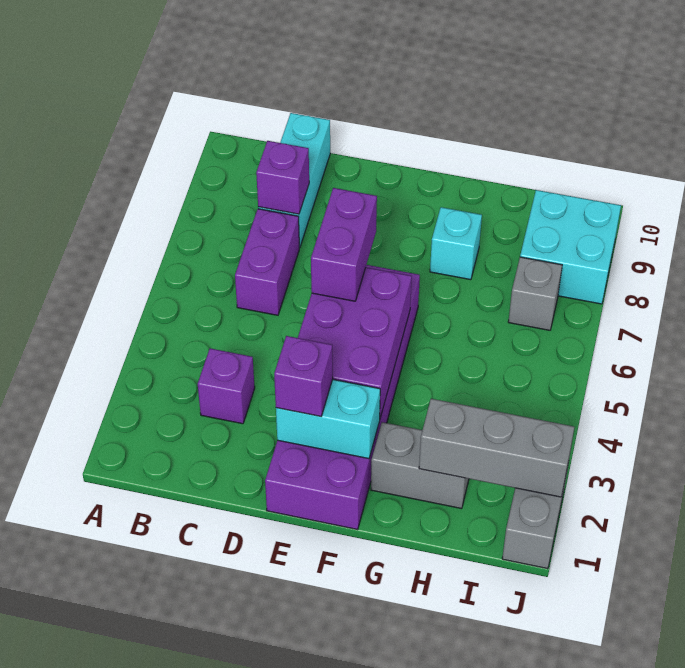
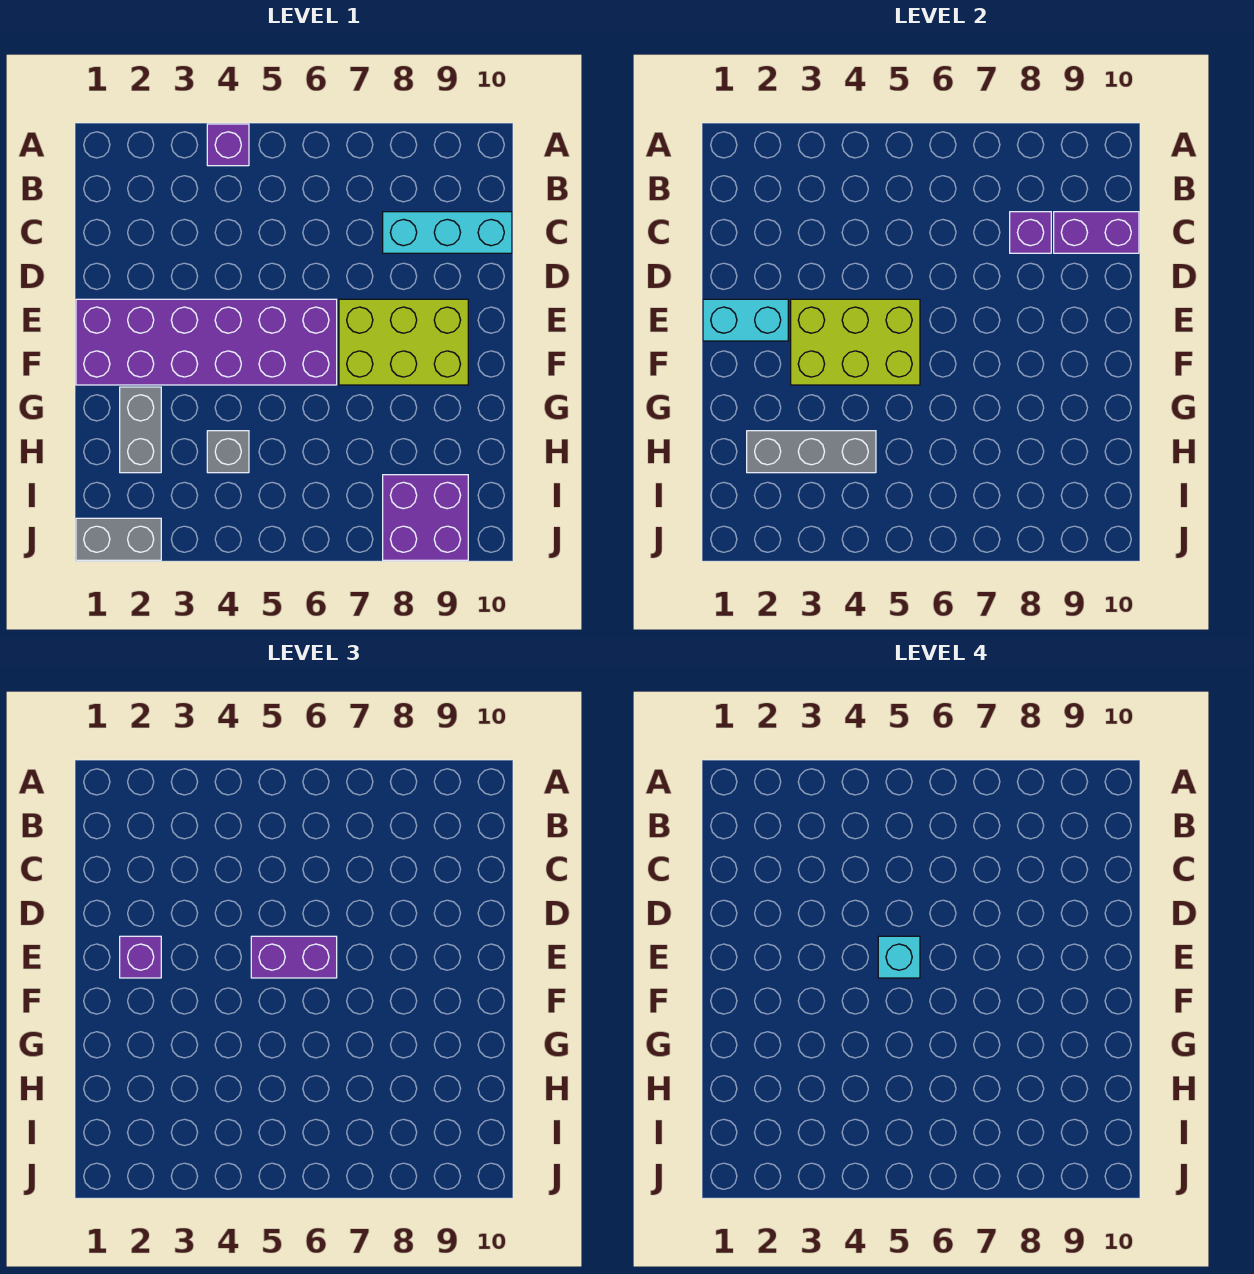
purple 1x1 brick [198,348,255,424] -> purple 1x1 brick moved to [207,124,249,166]
purple 1x2 brick [235,209,299,315] -> purple 1x2 brick moved to [1054,212,1139,253]
cyan 1x2 brick [276,379,380,459] -> cyan 1x2 brick turned to [703,299,788,341]
purple 2x3 brick [298,267,412,418] -> lime 2x3 brick [791,299,920,385]
none -> lime 2x3 brick [339,299,468,385]
cyan 1x1 brick [430,207,482,280] -> cyan 1x1 brick moved to [878,936,920,978]
grey 1x3 brick [419,399,574,497] -> grey 1x3 brick turned to [747,431,876,473]
grey 1x1 brick [508,257,562,330] -> grey 1x1 brick moved to [207,431,249,473]
cyan 2x2 brick [520,190,621,304] -> purple 2x2 brick [383,475,468,560]

